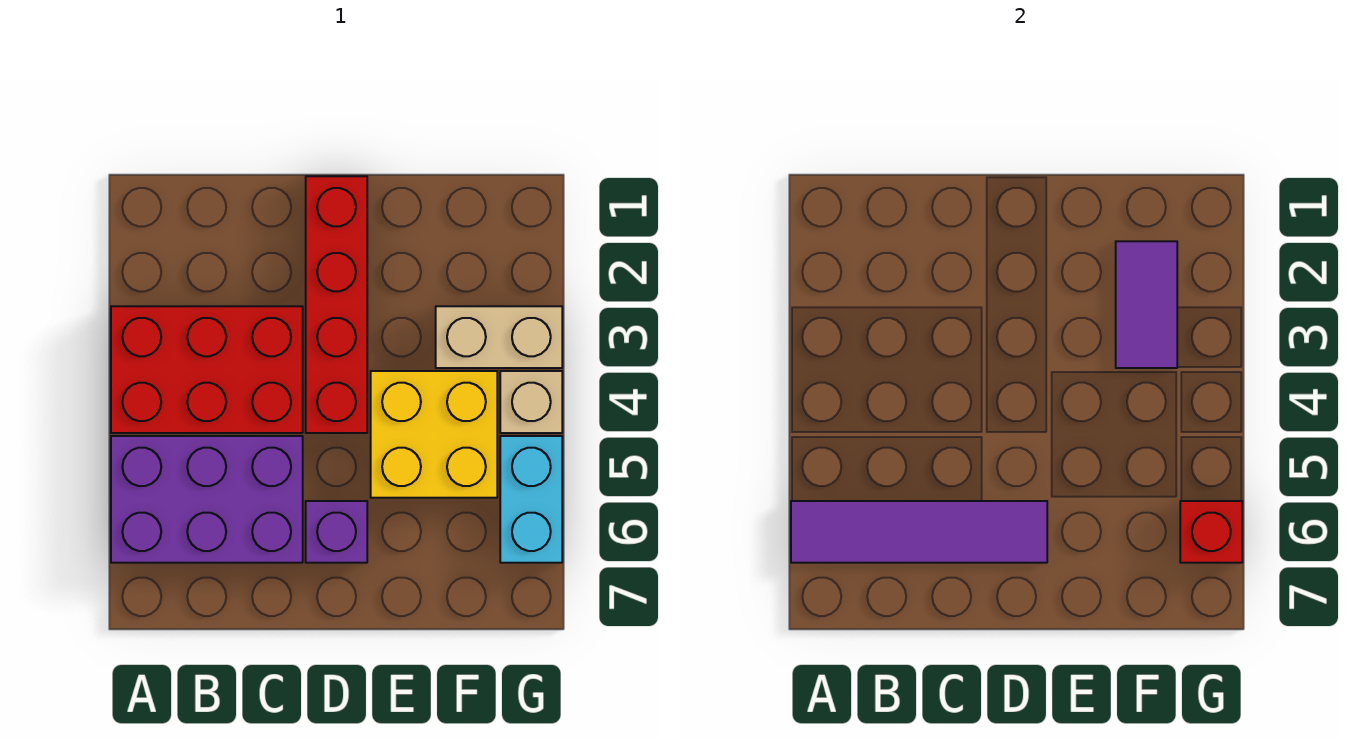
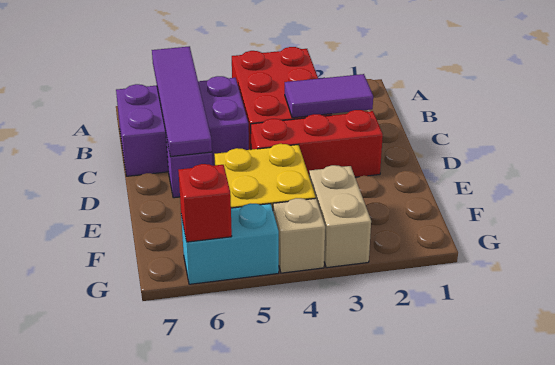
purple 2x3 brick [111,436,303,563] -> purple 2x3 brick turned to [116,76,249,176]
red 1x4 brick [306,176,367,433] -> red 1x3 brick [251,110,383,177]
purple 1x2 tile [1116,241,1177,368] -> purple 1x2 tile moved to [285,74,373,118]

